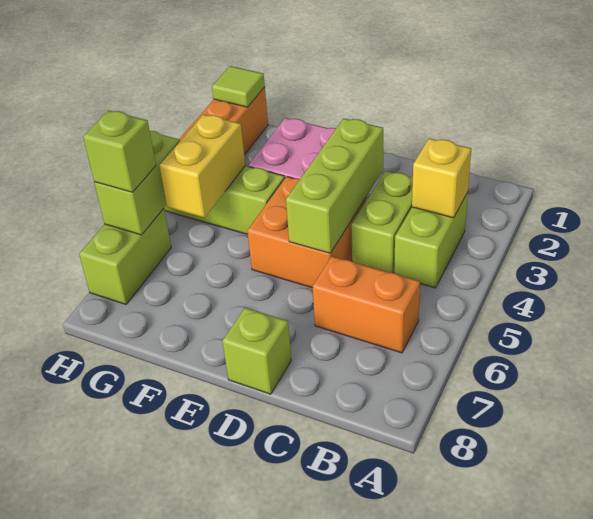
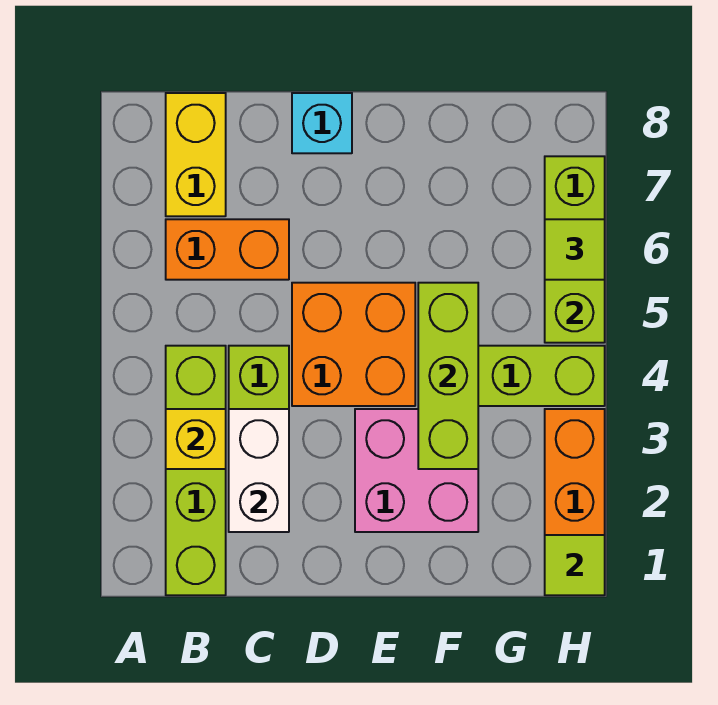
lime 1x2 brick [394,192,468,288] -> lime 1x4 brick [166,346,226,595]
none -> white 1x2 brick [229,409,289,532]
lime 1x3 brick [286,118,383,253] -> lime 1x3 brick moved to [418,283,478,469]
lime 1x1 brick [223,308,291,394] -> cyan 1x1 brick [292,93,352,153]
yellow 1x2 brick [159,115,245,218] -> yellow 1x2 brick moved to [166,93,226,216]
lime 1x1 brick [83,110,156,192] -> lime 1x1 tile [545,219,605,280]

